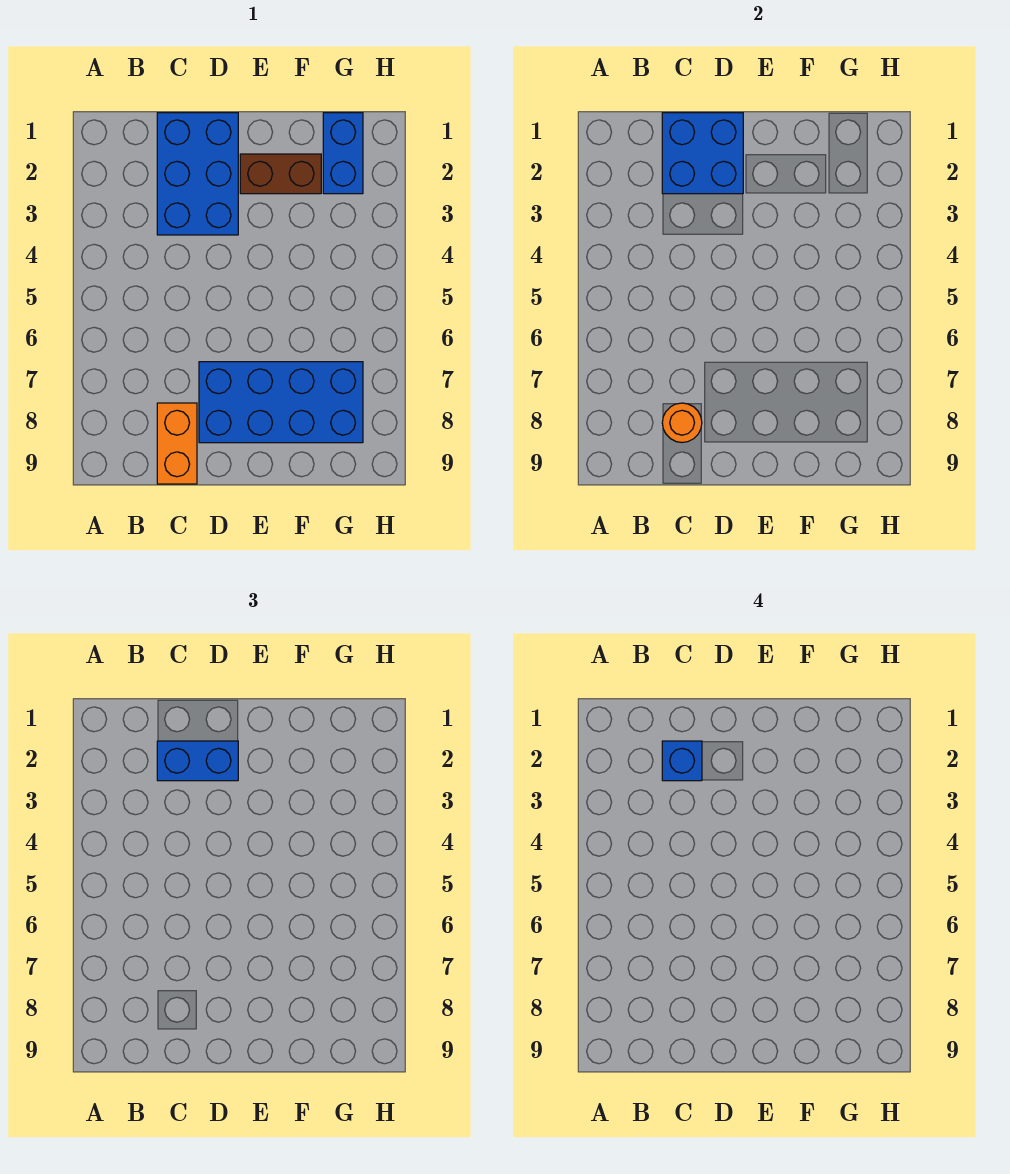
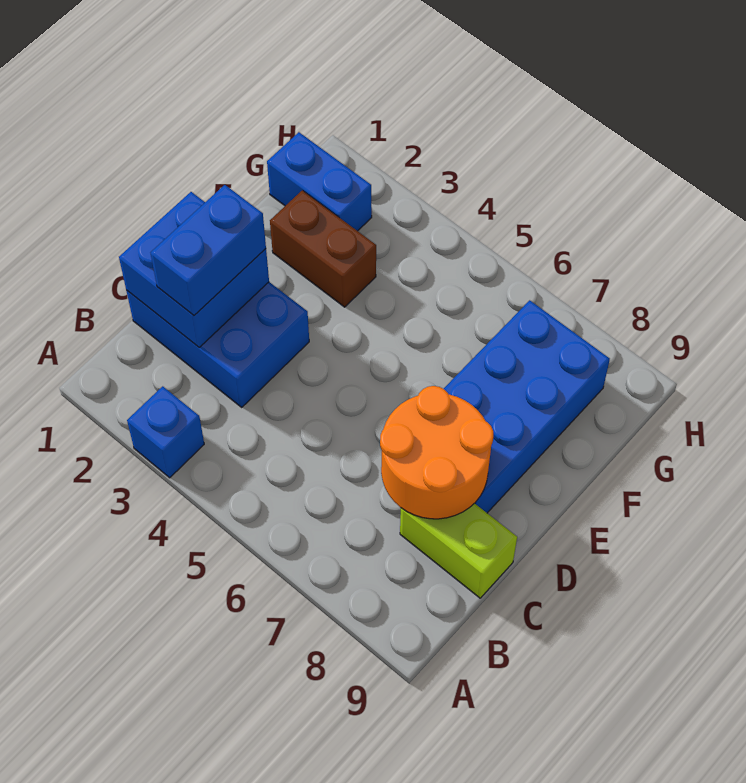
blue 1x1 brick [662,741,702,781] -> blue 1x1 brick moved to [127,386,204,478]
orange 1x2 brick [157,403,197,484] -> lime 1x2 brick [400,503,517,598]
orange 1x1 round brick [662,403,702,443] -> orange 2x2 round brick [380,386,493,519]
brown 1x2 brick [240,154,321,194] -> brown 1x2 brick turned to [270,190,376,307]

